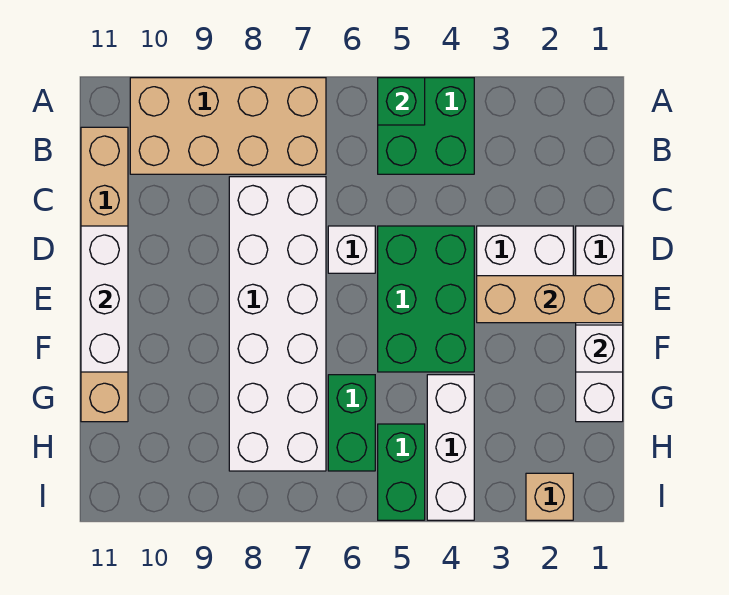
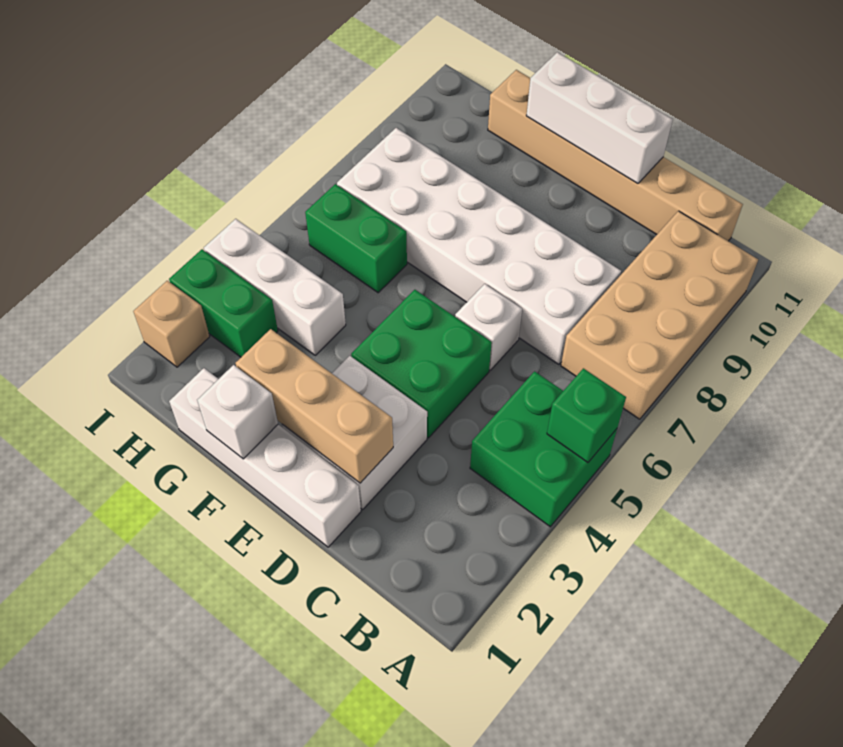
green 2x3 brick [378,226,474,372] -> green 2x2 brick [351,290,492,438]
tan 1x3 brick [477,276,623,323] -> tan 1x3 brick turned to [236,329,393,483]
green 1x2 brick [378,424,425,520] -> green 1x2 brick moved to [169,249,278,357]

